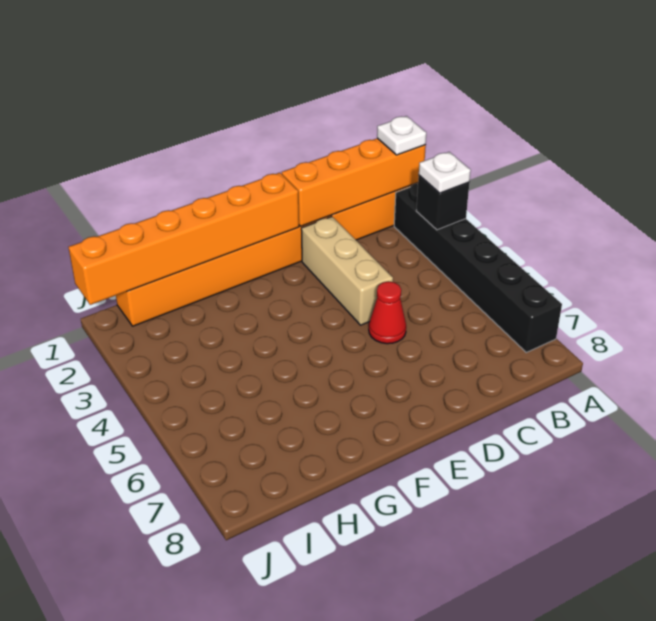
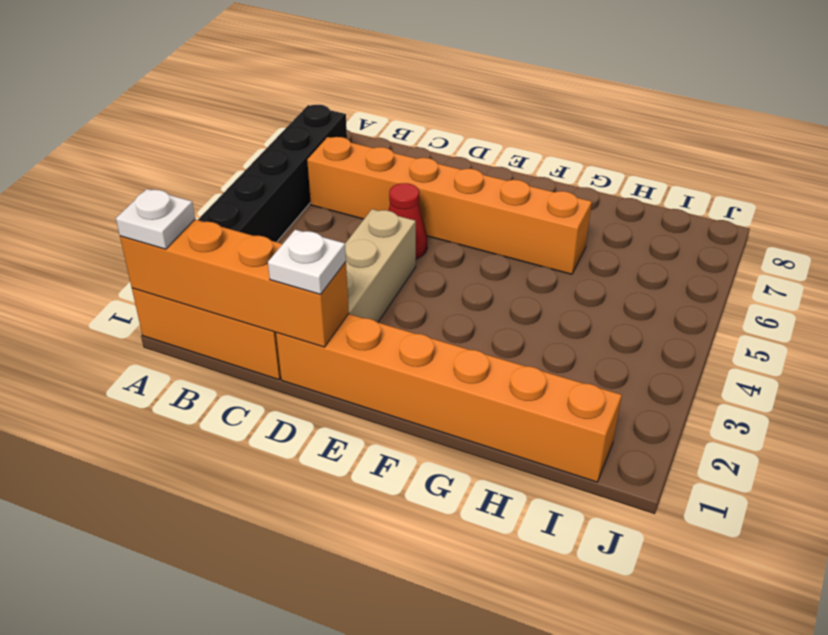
black 1x1 brick [416,176,469,230] -> none
white 1x1 plate [419,152,471,193] -> white 1x1 plate moved to [268,230,346,294]
orange 1x6 brick [68,173,299,305] -> orange 1x6 brick moved to [307,137,592,274]

